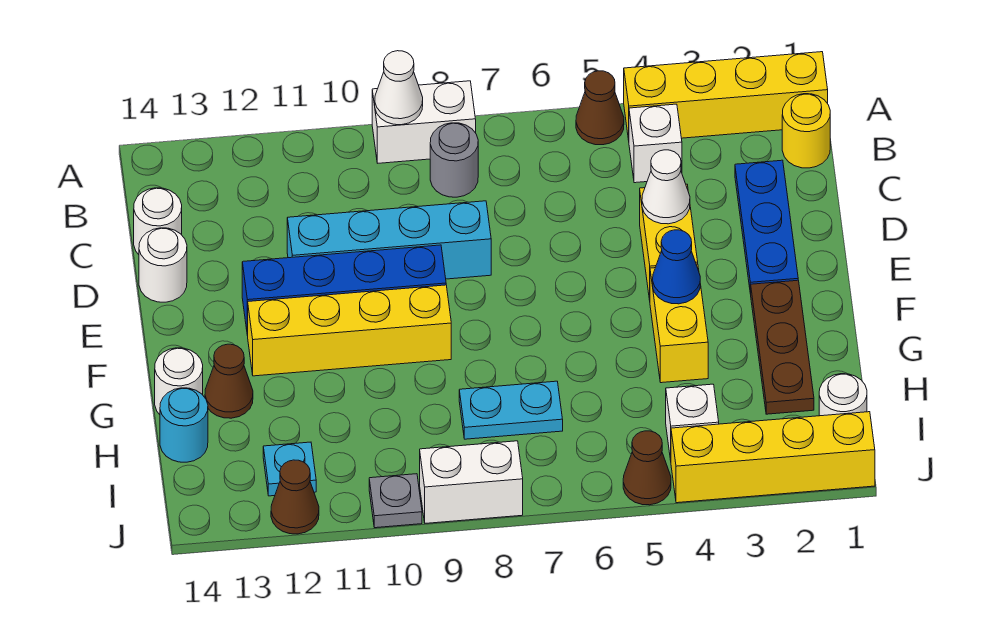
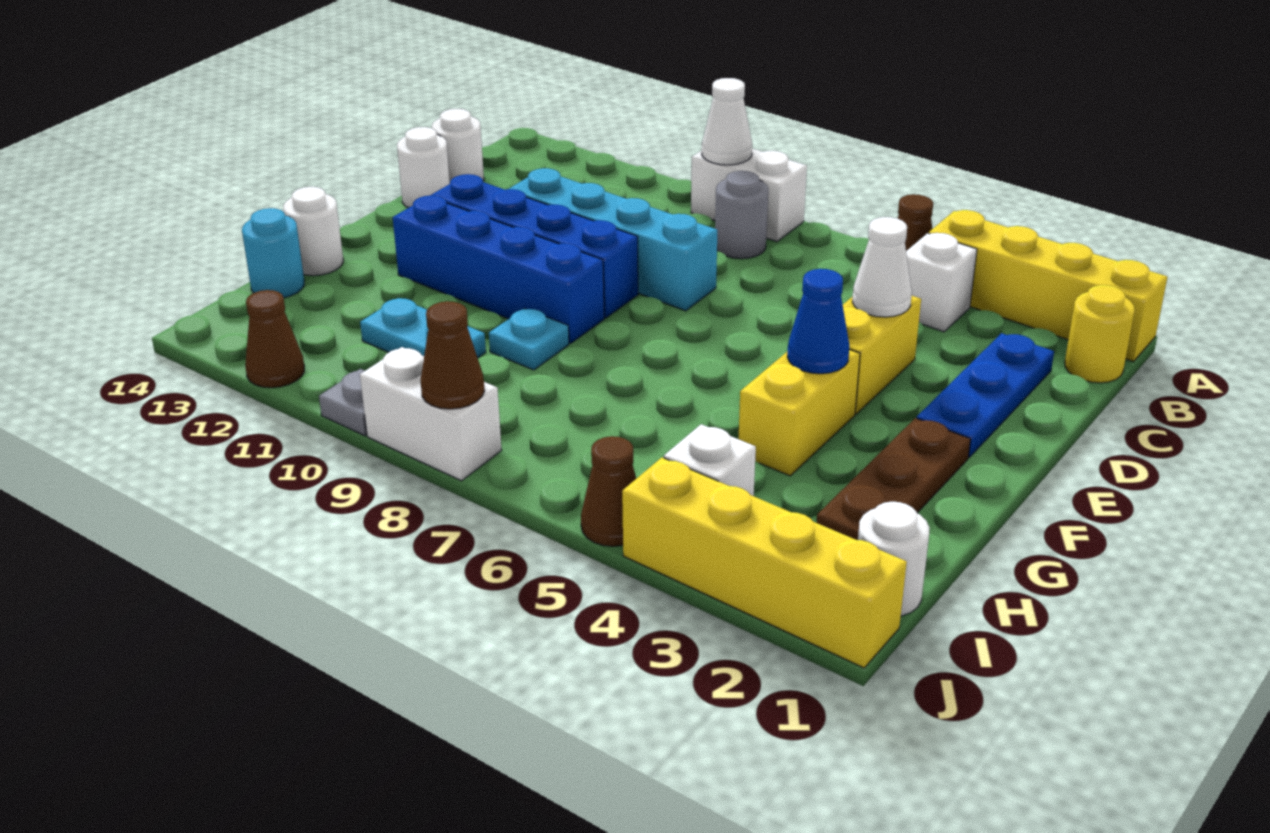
yellow 1x4 brick [248,285,451,376] -> blue 1x4 brick [393,195,604,343]
brown 1x1 cone [205,344,253,418] -> brown 1x1 cone moved to [420,301,485,409]
cyan 1x2 plate [459,381,563,439] -> cyan 1x2 plate moved to [360,298,486,358]
cyan 1x1 plate [263,442,316,496] -> cyan 1x1 plate moved to [489,308,569,370]

